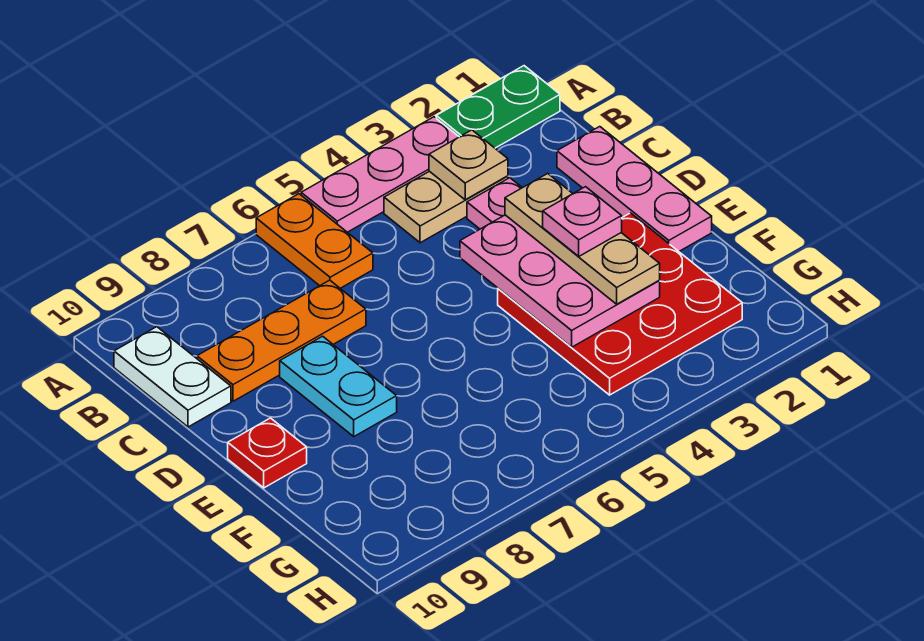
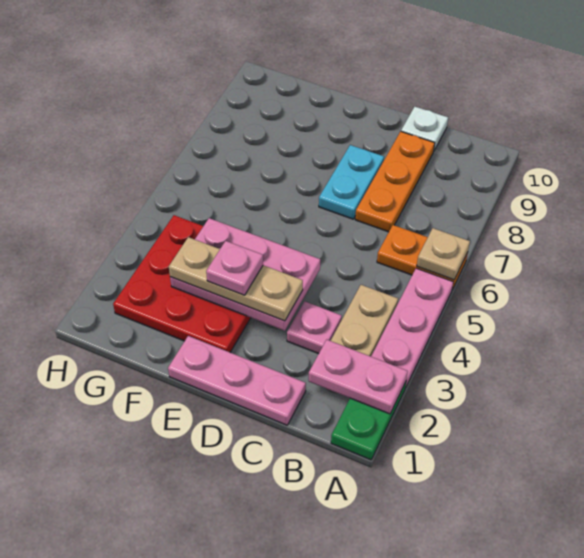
none -> pink 1x2 plate [309,340,408,414]
tan 1x1 plate [429,130,508,200] -> tan 1x1 plate moved to [417,228,470,280]
white 1x2 plate [114,327,231,427] -> white 1x1 plate [401,107,448,150]
cyan 1x2 plate [280,336,397,436] -> cyan 1x2 plate turned to [319,145,384,219]
red 1x1 plate [228,418,307,488] -> none

